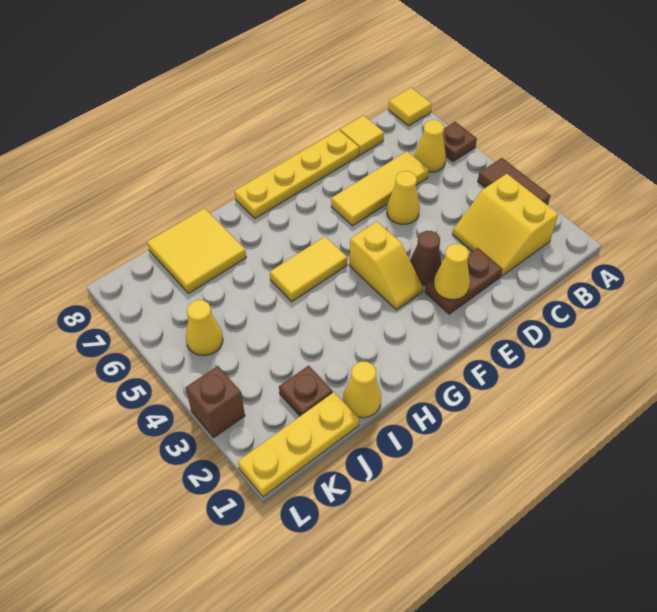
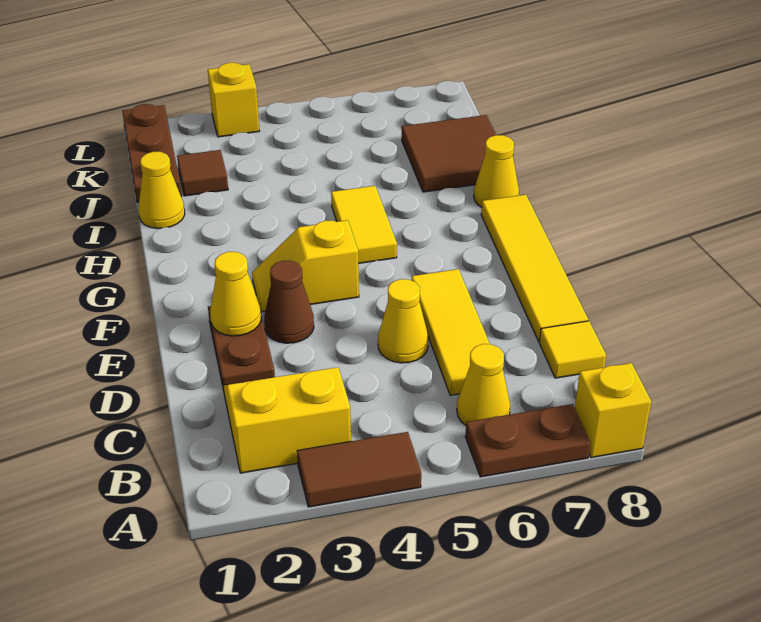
brown 1x1 plate [443,122,477,162] -> brown 1x2 plate [465,404,591,477]
yellow 1x1 tile [388,88,432,126] -> yellow 1x1 brick [575,363,651,458]
yellow 1x4 plate [234,130,359,218] -> yellow 1x4 tile [481,195,588,342]
yellow 2x2 tile [147,208,246,294] -> brown 2x2 tile [402,115,496,192]
yellow 1x3 plate [238,392,359,497] -> brown 1x3 plate [122,104,182,202]
brown 1x1 plate [279,366,333,416] -> brown 1x1 tile [177,150,228,196]
yellow 1x1 cone [186,300,223,356] -> yellow 1x1 cone moved to [474,135,519,207]
brown 1x1 brick [186,366,245,437] -> yellow 1x1 brick [208,63,259,137]

